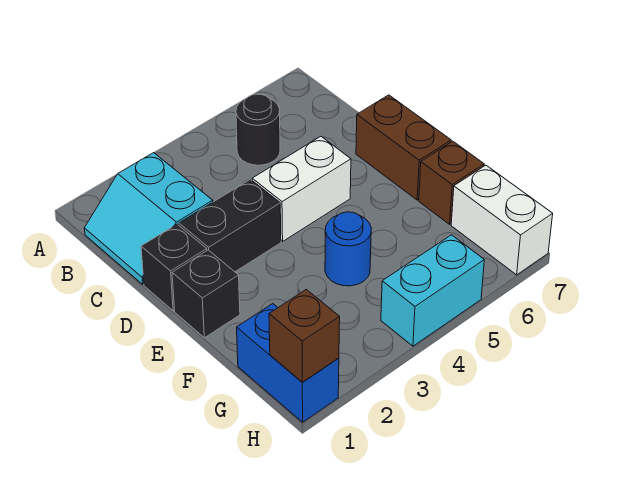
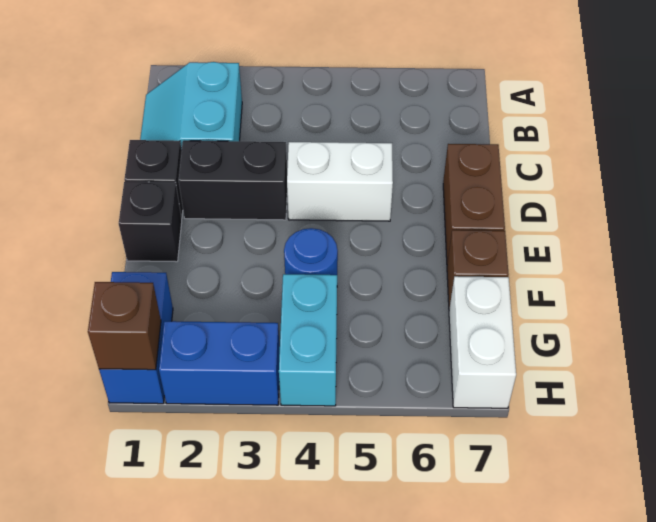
black 1x1 round brick [236,94,280,165] -> none
none -> blue 1x2 brick [159,321,280,405]
cyan 1x2 brick [381,235,484,346] -> cyan 1x2 brick turned to [279,274,337,406]

